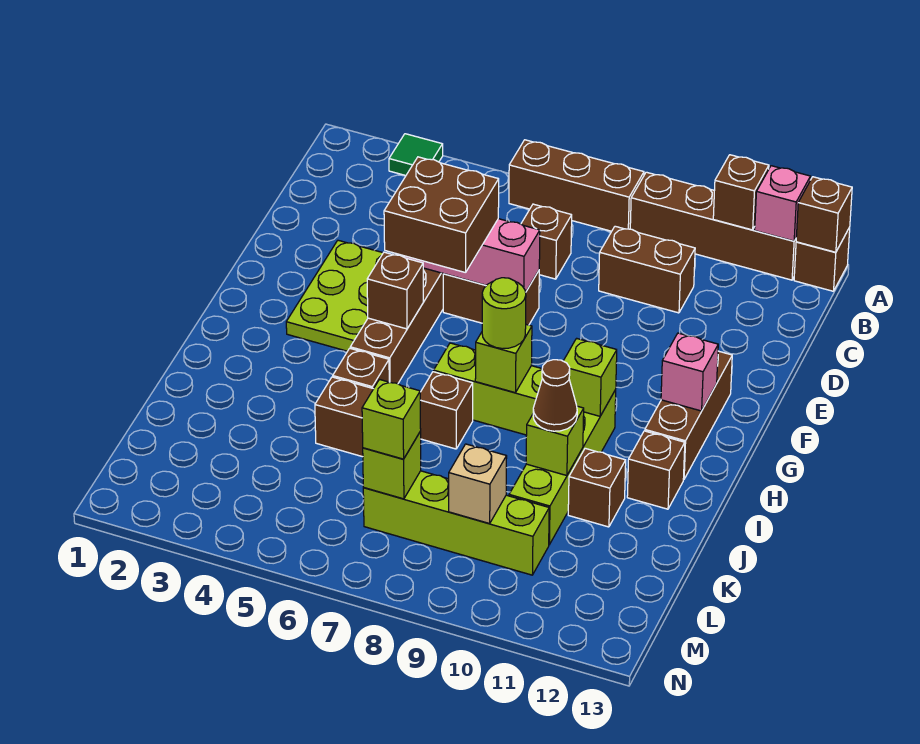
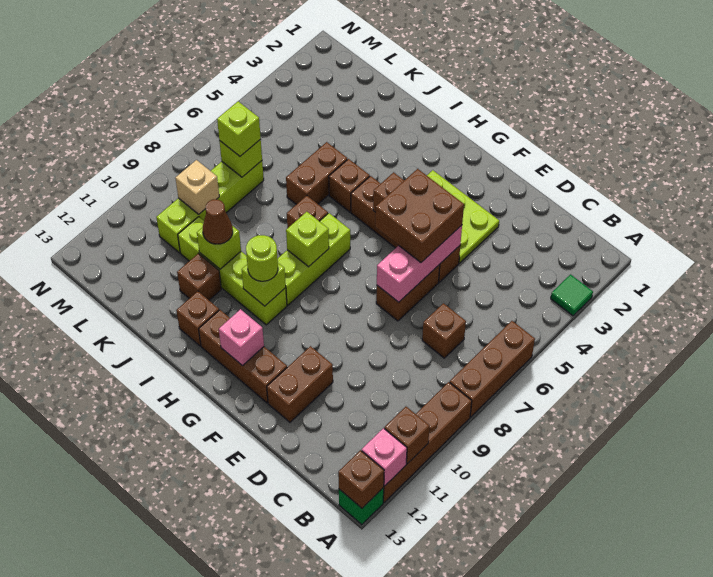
brown 1x1 brick [794,228,850,291] -> green 1x1 brick [339,488,384,525]
brown 1x2 brick [599,226,695,313] -> brown 1x2 brick moved to [267,346,333,422]
lime 1x1 round brick [482,278,526,349] -> lime 1x1 round brick moved to [246,235,278,281]

